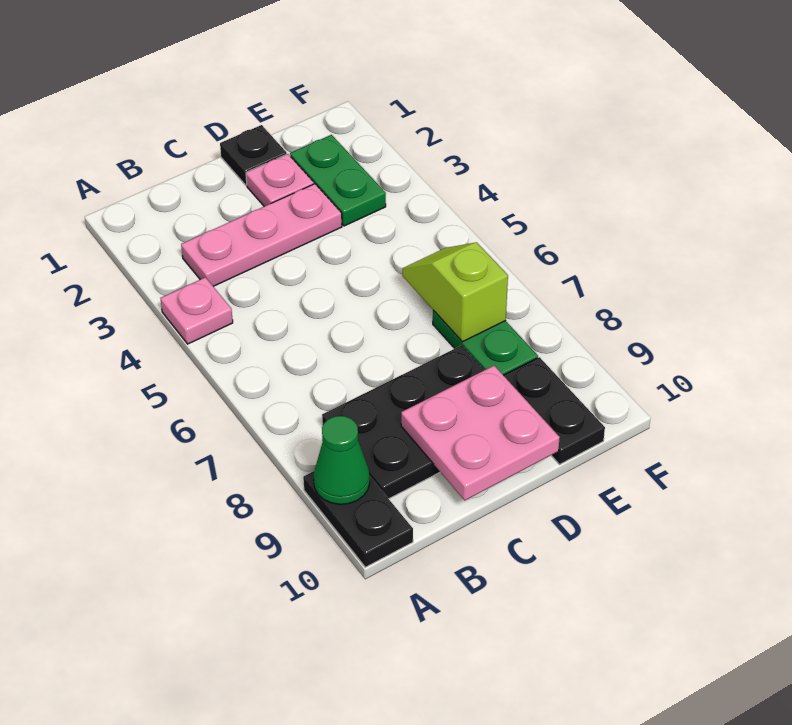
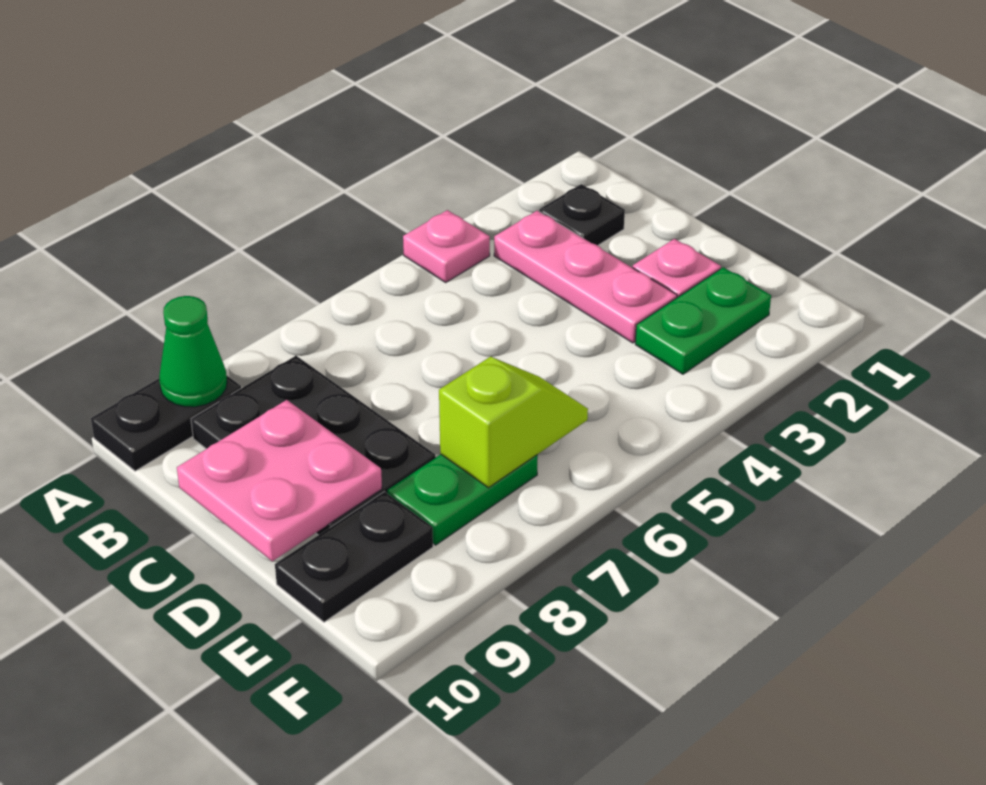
black 1x1 plate [220,125,287,185] -> black 1x1 plate moved to [539,184,625,246]

